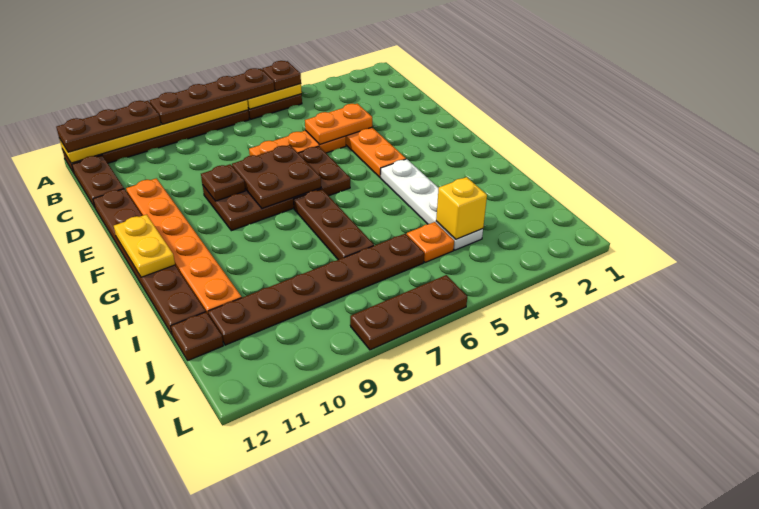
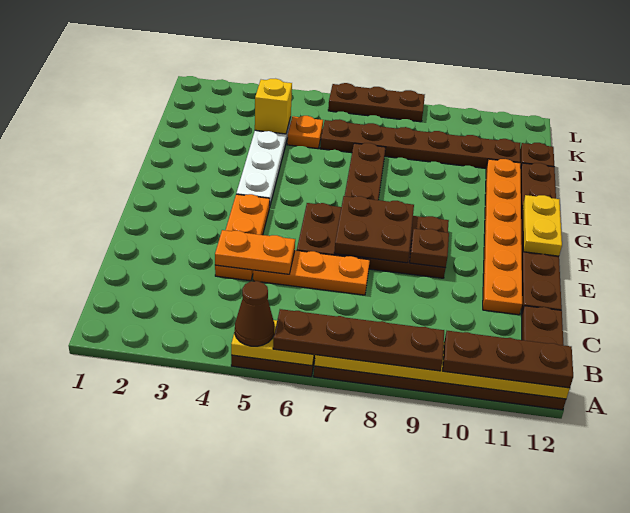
brown 1x1 plate [262,61,301,91] -> brown 1x1 cone [235,281,275,346]

